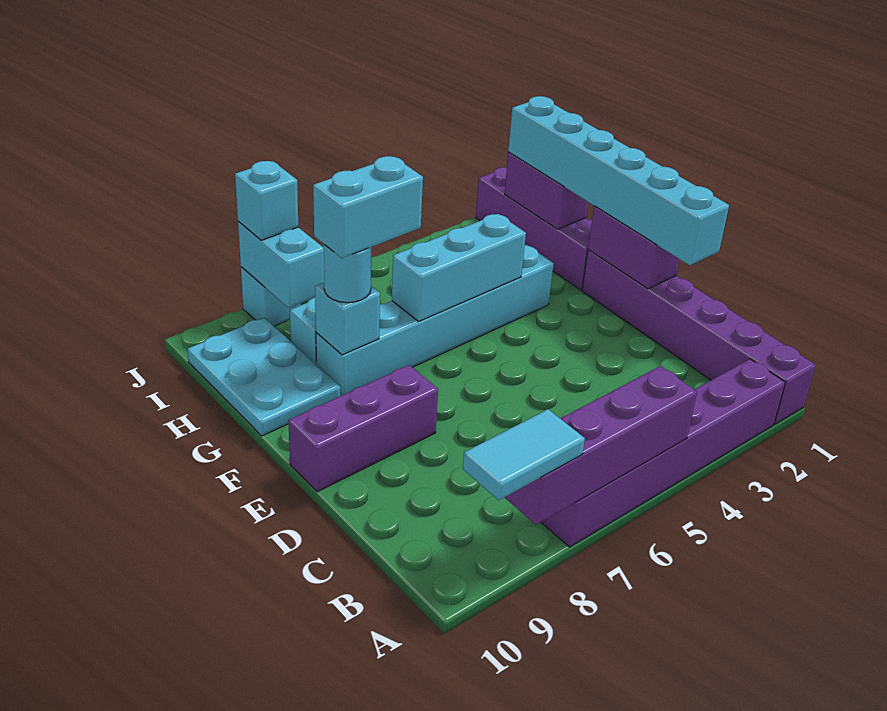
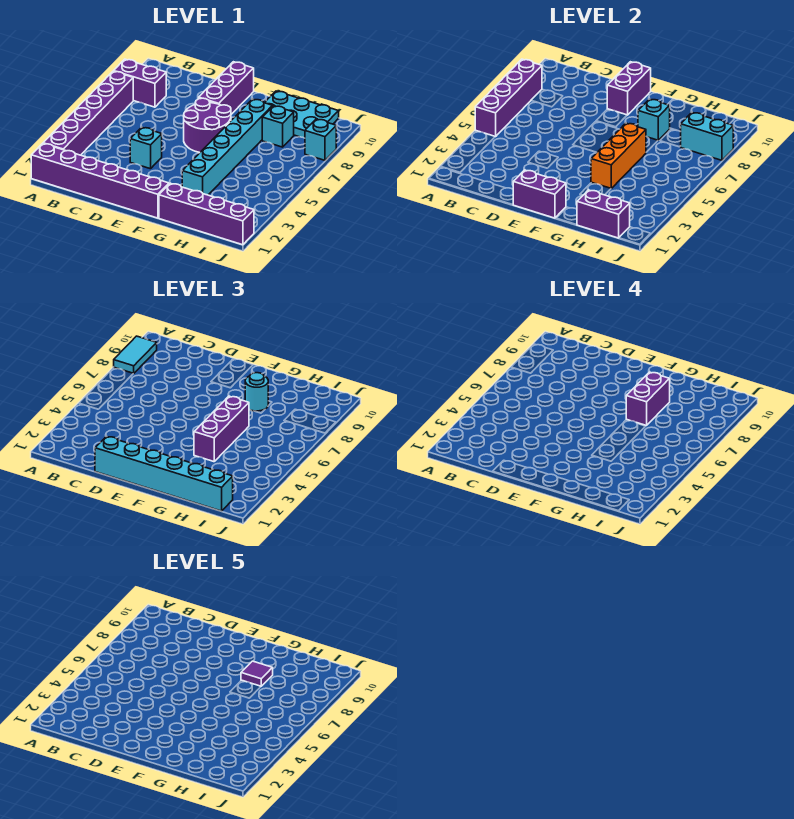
none -> purple 1x2 brick [114,59,166,107]
none -> purple 2x2 round brick [184,98,231,152]
none -> purple 1x2 brick [607,62,651,115]
cyan 1x3 brick [392,214,526,322] -> orange 1x3 brick [591,123,646,188]
none -> purple 1x3 brick [194,396,249,462]
cyan 1x2 brick [313,156,423,258] -> purple 1x2 brick [626,372,670,426]
none -> purple 1x1 tile [241,661,273,686]
cyan 1x1 brick [235,161,298,240] -> cyan 1x1 brick moved to [130,127,162,169]

